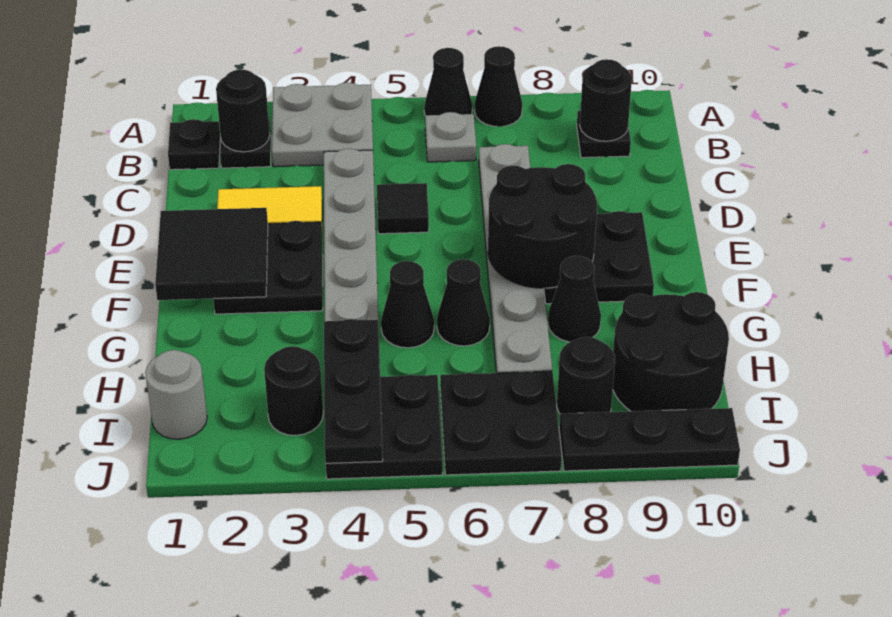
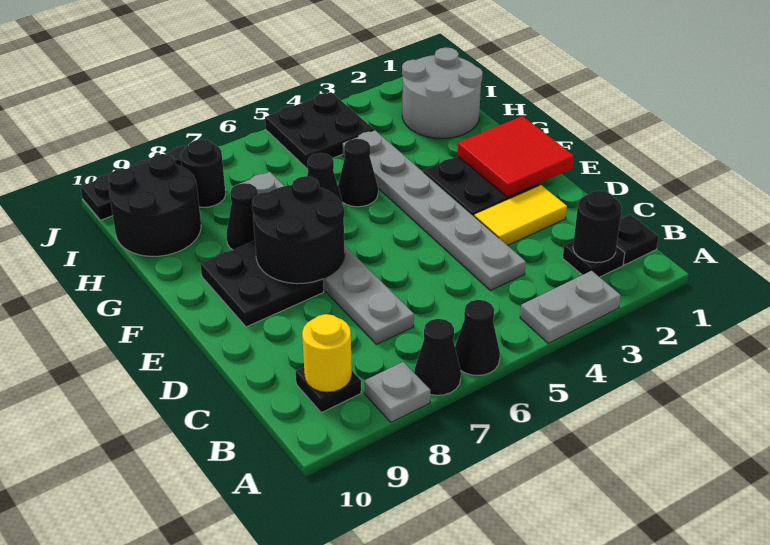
grey 2x2 plate [272,83,373,167] -> grey 1x2 plate [520,271,621,343]
grey 1x1 plate [425,112,476,162] -> grey 1x1 plate moved to [364,362,430,422]
black 1x1 round brick [580,59,632,141] -> yellow 1x1 round brick [302,314,352,392]
black 1x1 tile [377,183,429,234] -> none
black 2x2 tile [155,208,268,300] -> red 2x2 tile [458,116,574,197]
black 1x3 plate [324,319,383,463] -> none
grey 1x1 round brick [145,350,207,439] -> grey 2x2 round brick [402,47,483,139]
black 1x1 round brick [264,346,323,435] -> none
black 2x2 plate [440,371,562,475] -> none

